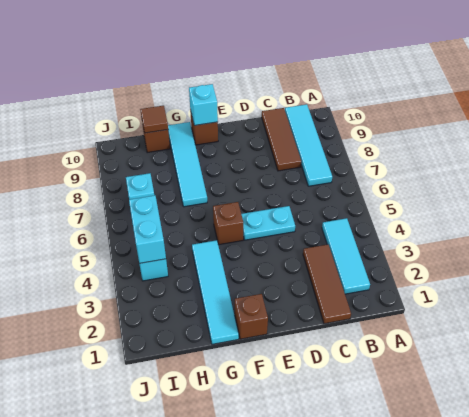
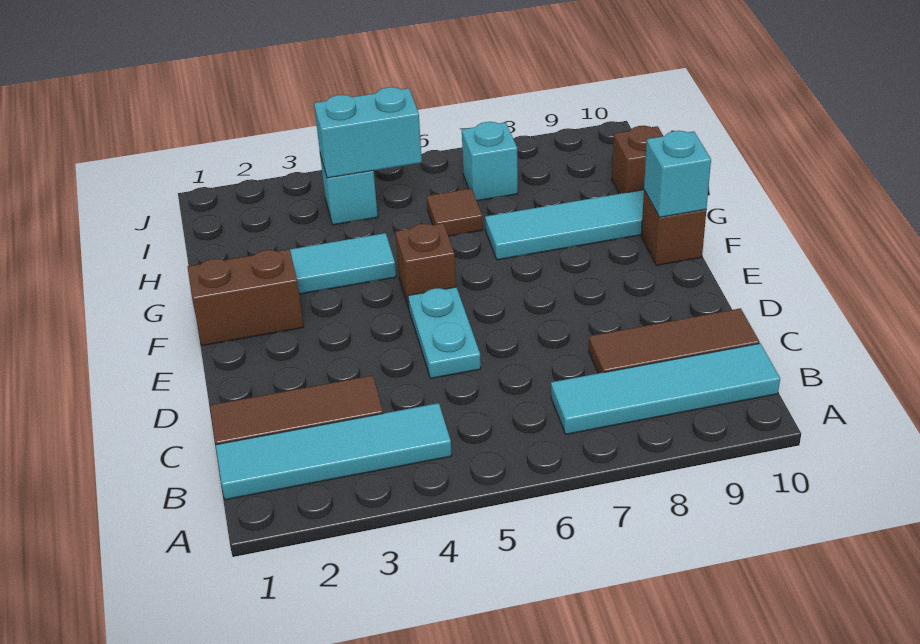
cyan 1x3 tile [322,218,370,294] -> cyan 1x4 tile [216,403,452,500]
brown 1x1 brick [235,294,268,339] -> brown 1x2 brick [188,249,304,346]
brown 1x1 tile [140,106,168,133] -> brown 1x1 tile moved to [427,188,483,236]

